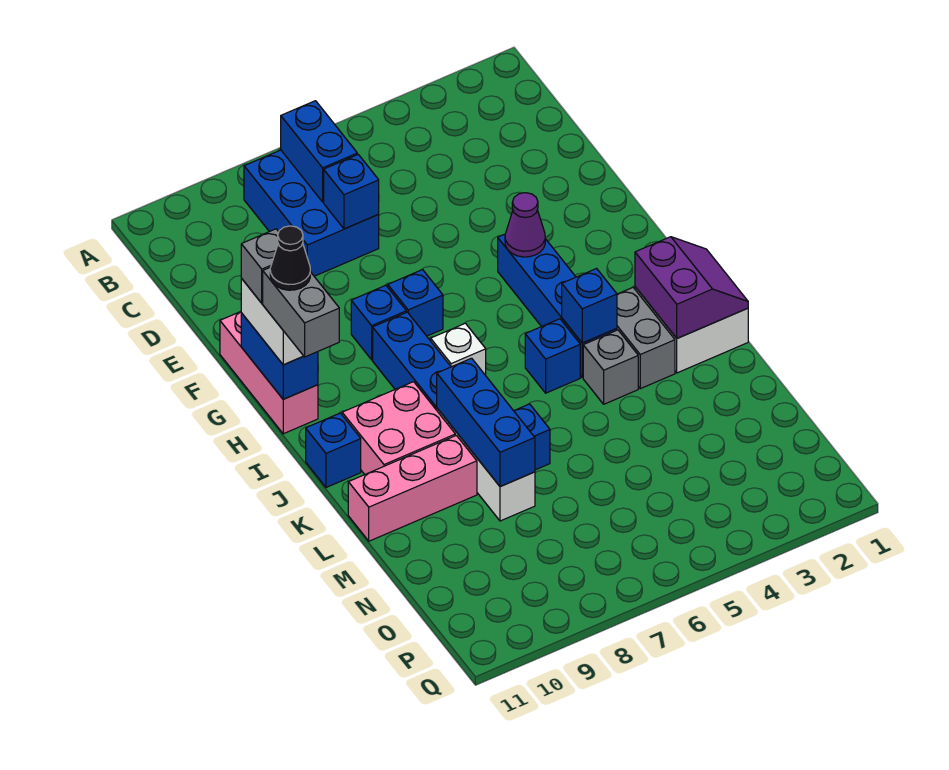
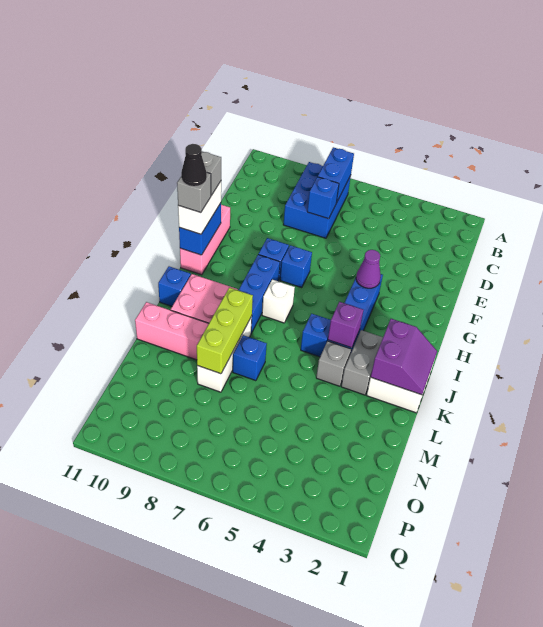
grey 1x2 brick [263,268,339,357] -> grey 1x1 brick [177,173,211,213]
blue 1x1 brick [562,269,617,343] -> purple 1x1 brick [328,302,363,348]
blue 1x3 brick [437,358,535,487] -> lime 1x3 brick [197,288,253,374]

